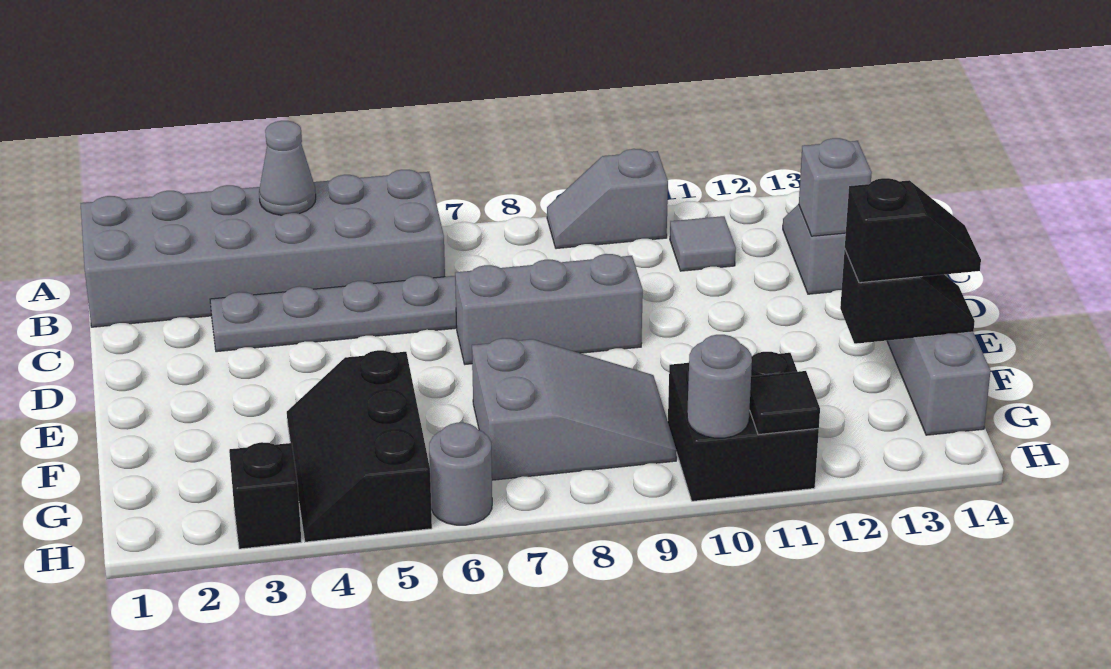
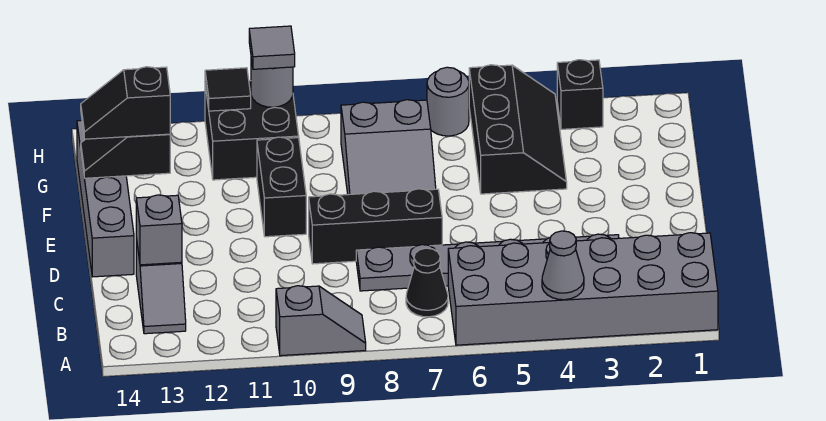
none -> black 1x1 cone [406,248,448,317]
grey 1x1 tile [670,216,736,271] -> grey 1x1 tile moved to [249,26,295,69]
grey 1x3 brick [455,254,643,364] -> black 1x3 brick [309,189,442,264]
none -> black 1x2 brick [257,137,306,237]
grey 2x3 slope [472,338,677,480] -> grey 2x3 slope turned to [341,100,436,195]

